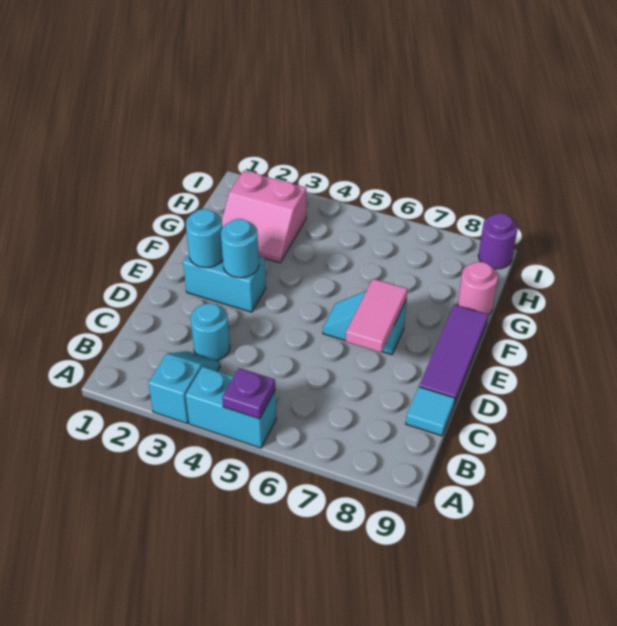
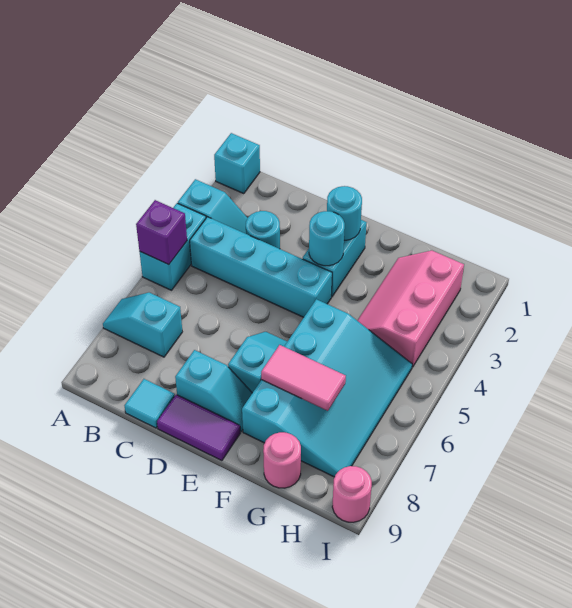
none -> cyan 1x1 brick [214,133,260,193]
purple 1x1 plate [222,368,275,419] -> purple 1x1 brick [136,200,187,265]
none -> cyan 1x2 slope [103,293,182,357]
none -> cyan 1x4 brick [190,217,332,317]
pink 1x2 tile [346,279,408,352] -> pink 1x2 tile moved to [261,345,346,411]
none -> cyan 1x2 slope [175,350,252,431]
purple 1x3 tile [419,305,488,405] -> purple 1x2 tile [157,395,240,461]
none -> cyan 3x4 slope [242,299,412,477]
pink 2x2 slope [222,171,306,263] -> pink 2x3 slope [357,251,464,367]
purple 1x1 round brick [478,213,518,269] -> pink 1x1 round brick [332,466,372,522]

